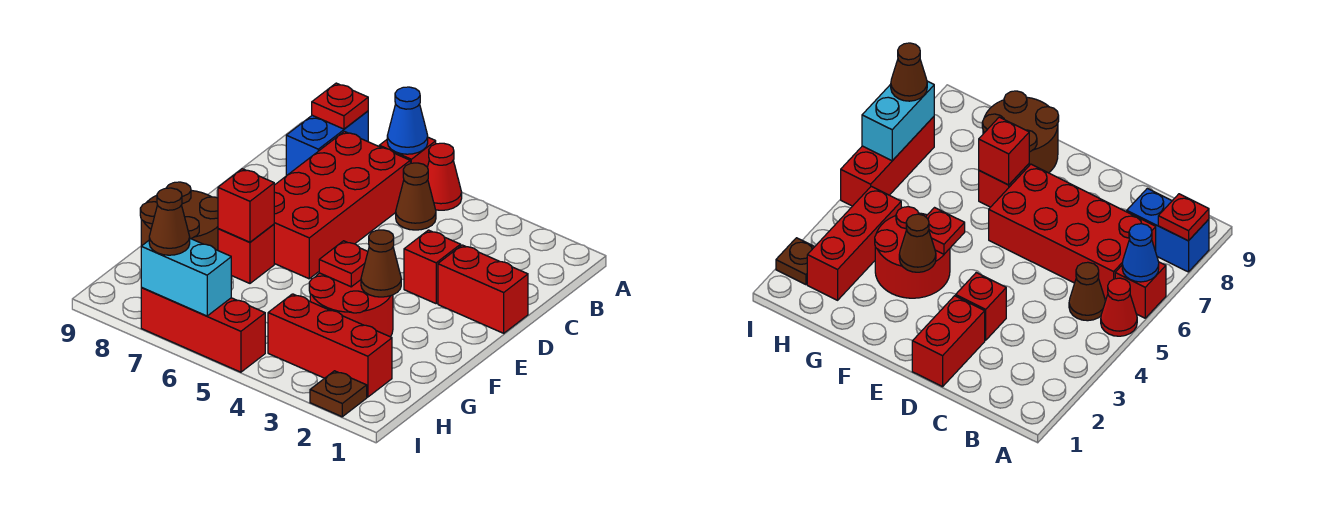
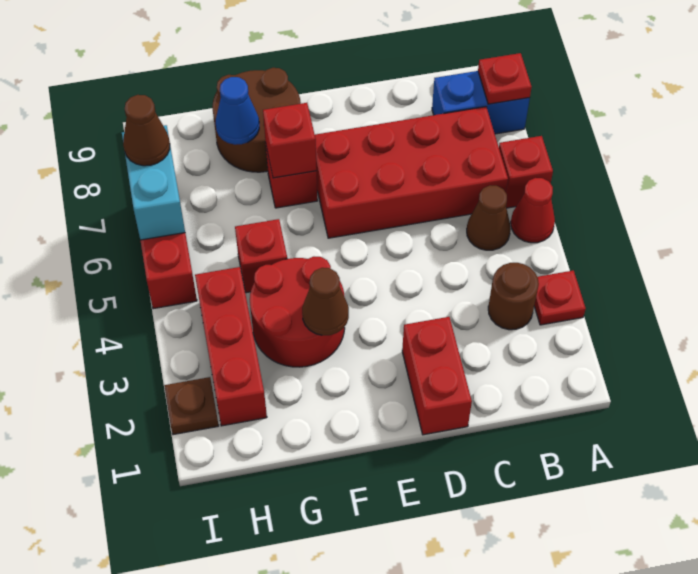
blue 1x1 cone [387,87,428,154] -> blue 1x1 cone moved to [216,77,259,145]
none -> brown 1x1 round brick [488,263,539,330]
red 1x1 brick [404,230,461,304] -> red 1x1 brick moved to [235,219,287,293]
red 1x1 plate [319,241,368,287] -> red 1x1 plate moved to [534,270,586,325]

